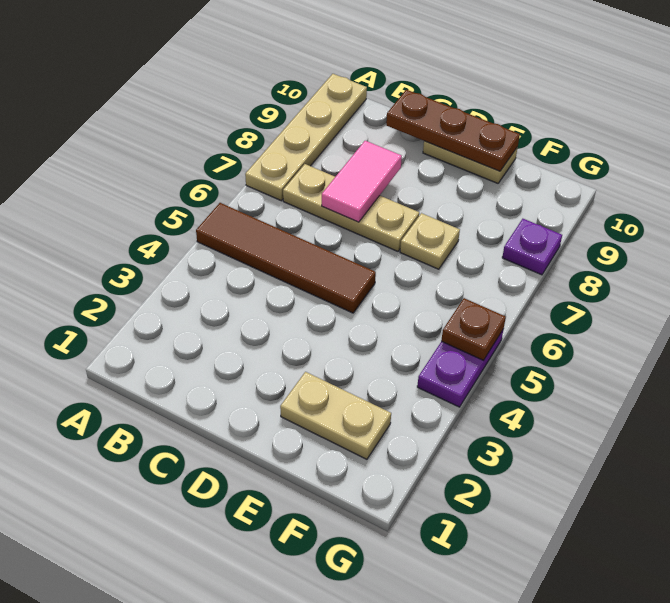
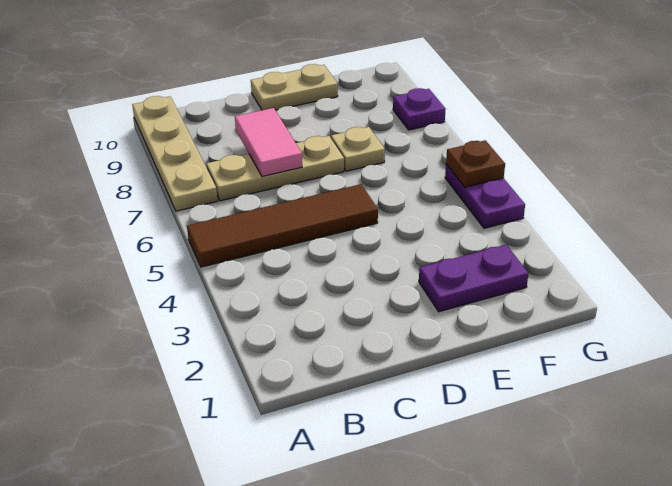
brown 1x3 plate [386,90,520,171] -> none
tan 1x2 plate [280,372,391,459] -> purple 1x2 plate [419,245,529,312]

